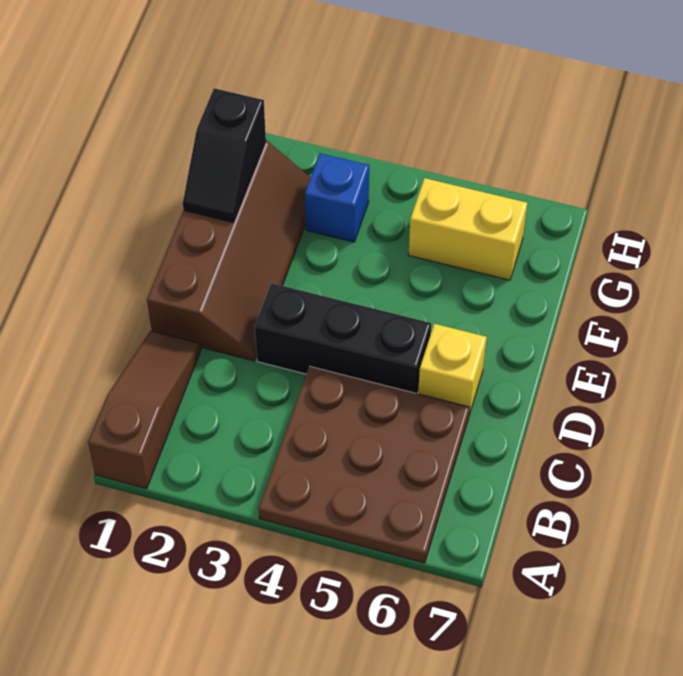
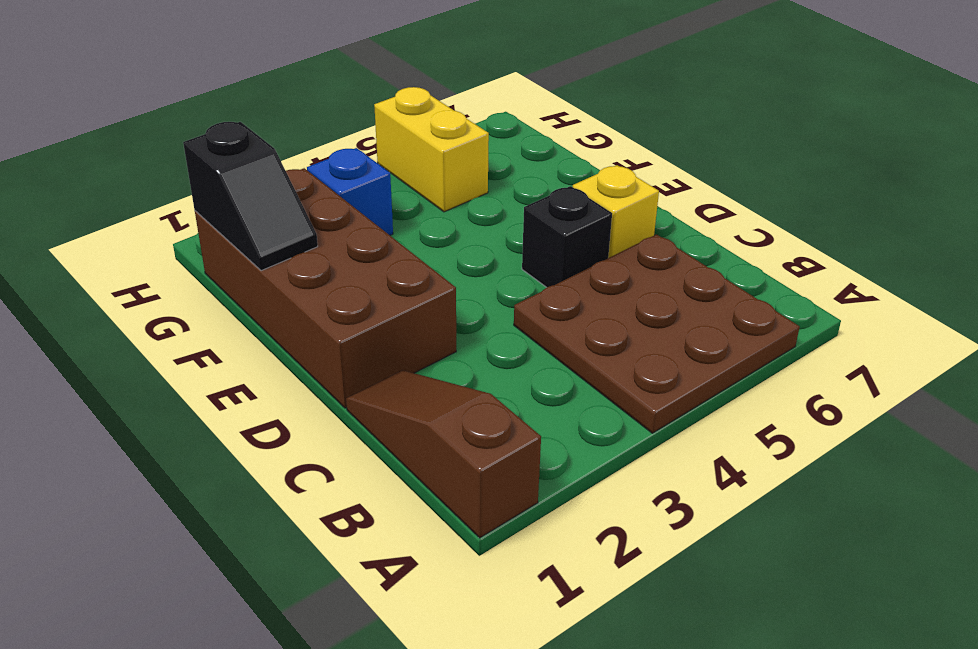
brown 2x4 slope [147,140,311,361] -> brown 2x4 brick [195,168,456,408]
black 1x3 brick [255,283,431,394] -> black 1x1 brick [522,186,612,287]
yellow 1x2 brick [409,178,527,280] -> yellow 1x2 brick turned to [374,87,489,212]

